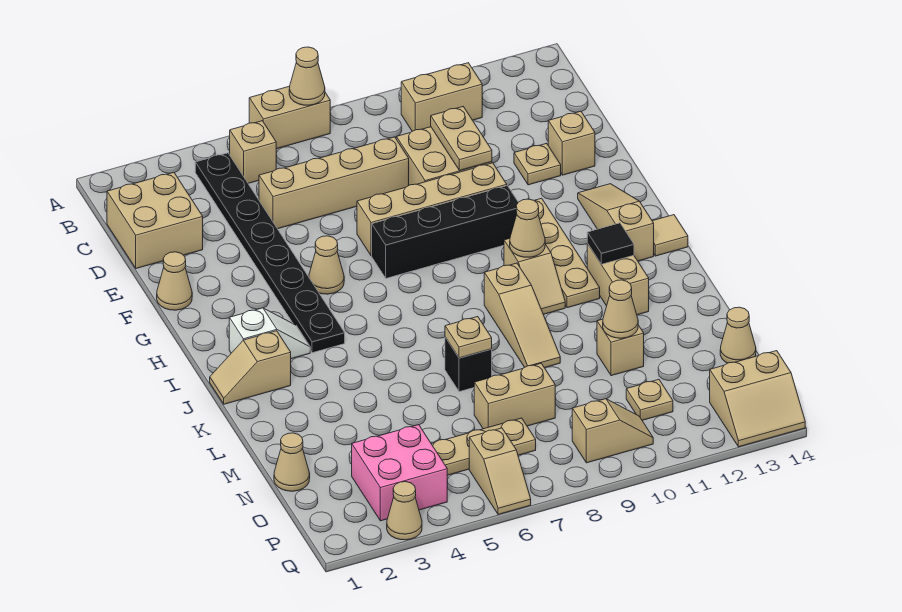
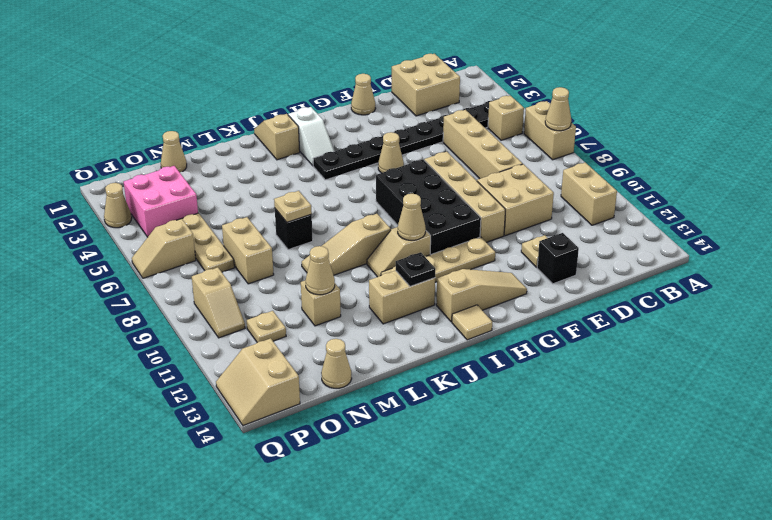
tan 1x2 plate [431,107,492,171] -> none
tan 1x1 brick [548,111,595,175] -> black 1x1 brick [537,233,579,284]
black 1x4 brick [372,186,518,278] -> black 2x4 brick [376,159,481,255]
black 1x1 tile [587,223,634,264] -> black 1x1 plate [396,252,435,287]

